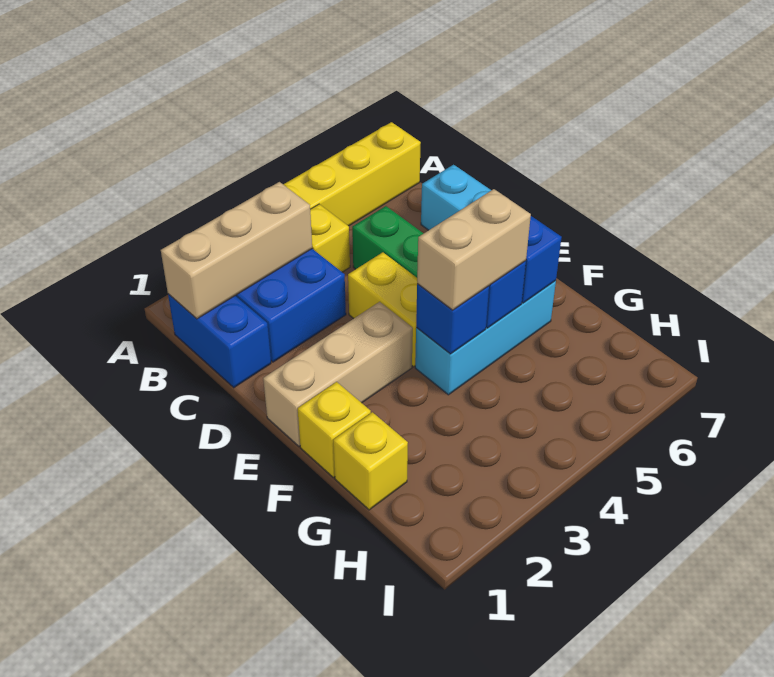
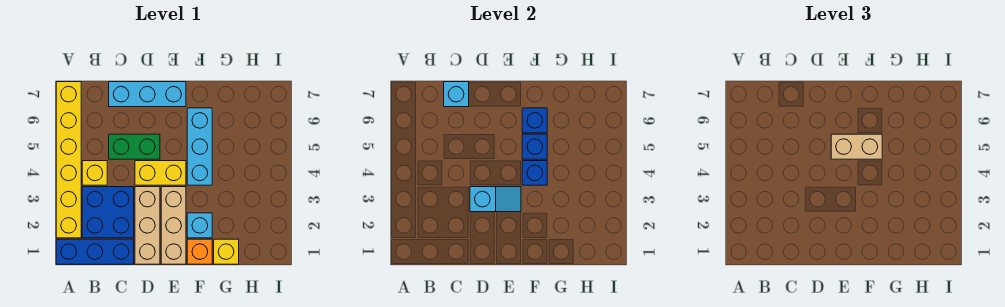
blue 1x2 brick [168,294,271,388] -> blue 1x3 brick [56,239,134,264]
tan 1x3 brick [161,182,312,319] -> tan 1x3 brick moved to [135,187,160,264]
none -> cyan 1x1 brick [444,82,469,107]
none -> cyan 1x2 slope [470,187,521,212]
yellow 1x1 brick [298,382,371,477] -> orange 1x1 brick [187,239,212,264]
none -> cyan 1x1 brick [187,213,212,238]
tan 1x2 brick [417,189,531,310] -> tan 1x2 brick turned to [831,134,882,159]

